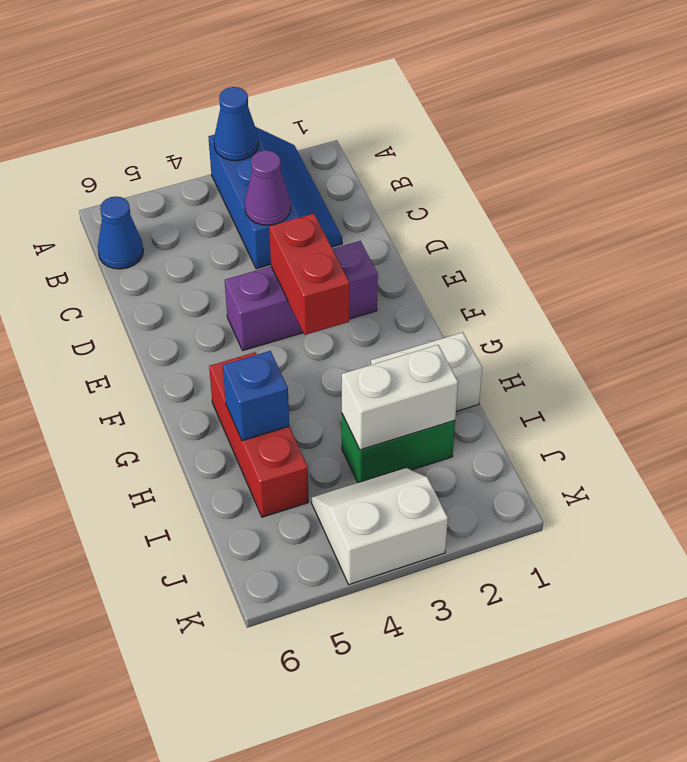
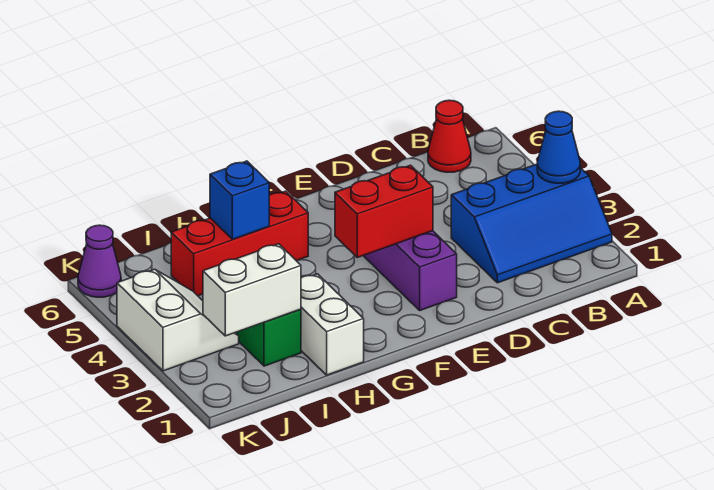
blue 1x1 cone [98,196,143,269] -> red 1x1 cone [428,100,471,172]
purple 1x1 cone [245,150,291,225] -> purple 1x1 cone moved to [78,225,121,297]
white 1x2 brick [342,345,458,450] -> white 1x2 brick turned to [203,244,301,336]

